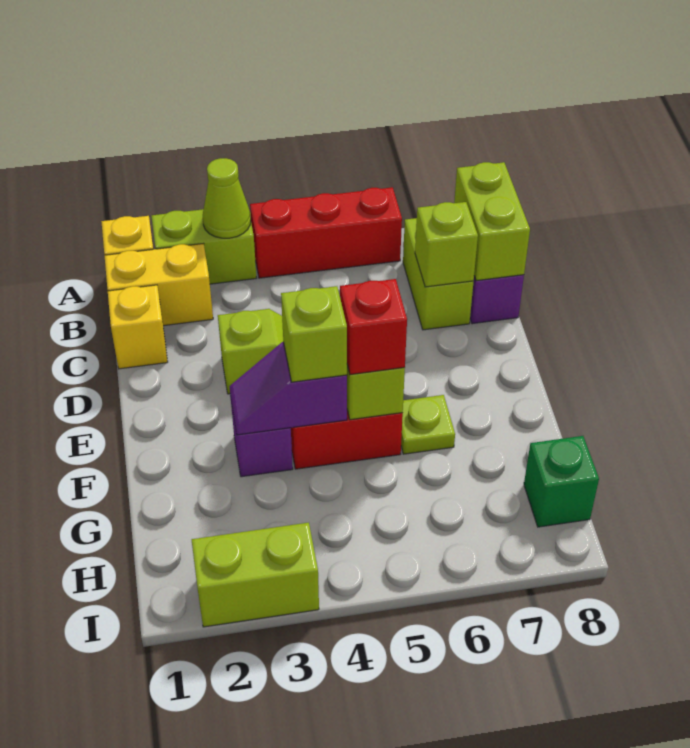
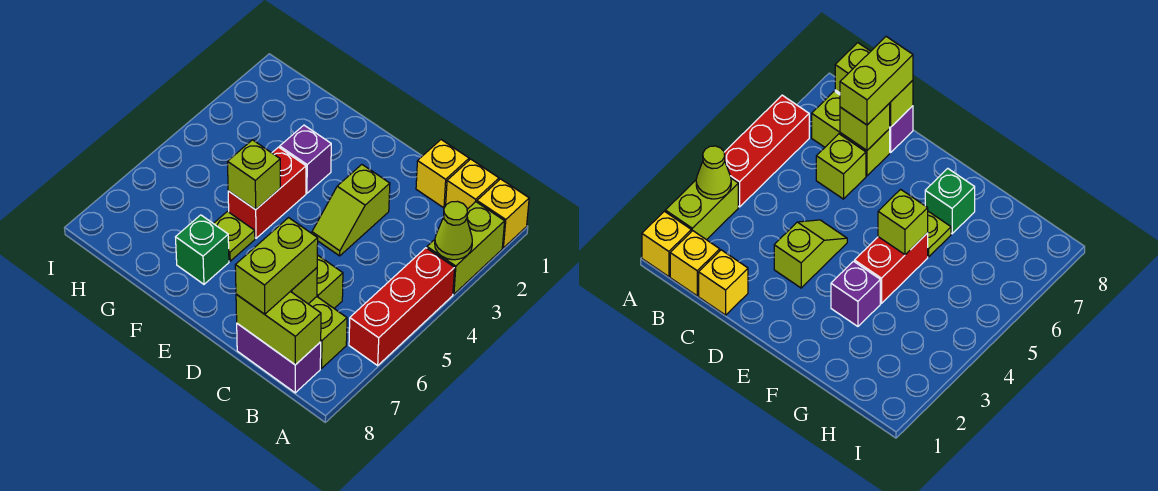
yellow 1x2 brick [104,244,213,326] -> yellow 1x1 brick [446,159,499,209]
purple 1x2 slope [230,342,347,435] -> none
lime 1x1 brick [281,286,347,382] -> lime 1x1 brick moved to [317,255,343,308]
red 1x1 brick [340,279,407,375] -> none
green 1x1 brick [524,436,599,527] -> green 1x1 brick moved to [176,215,229,284]
lime 1x2 brick [192,523,319,627] -> lime 1x2 brick moved to [235,218,318,314]

